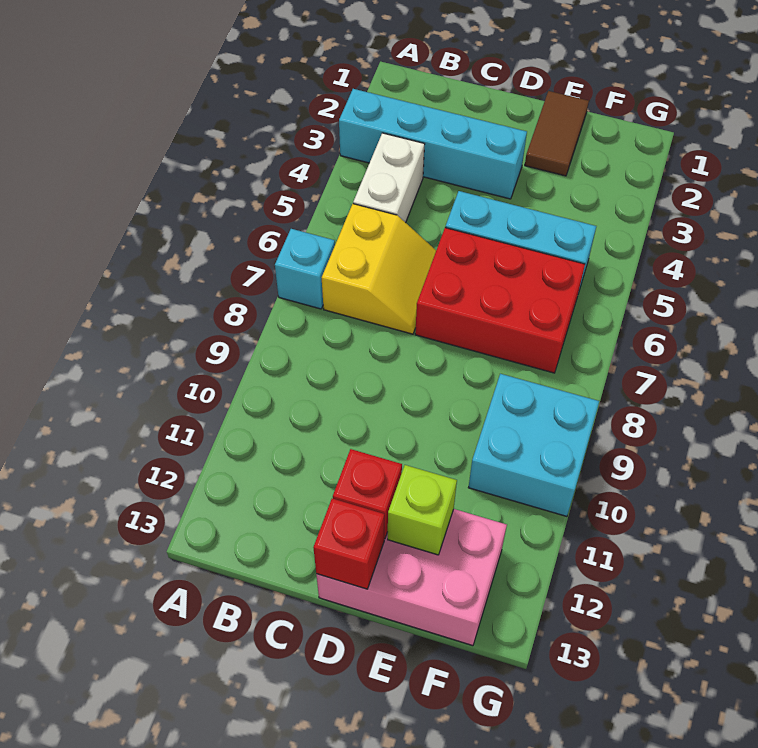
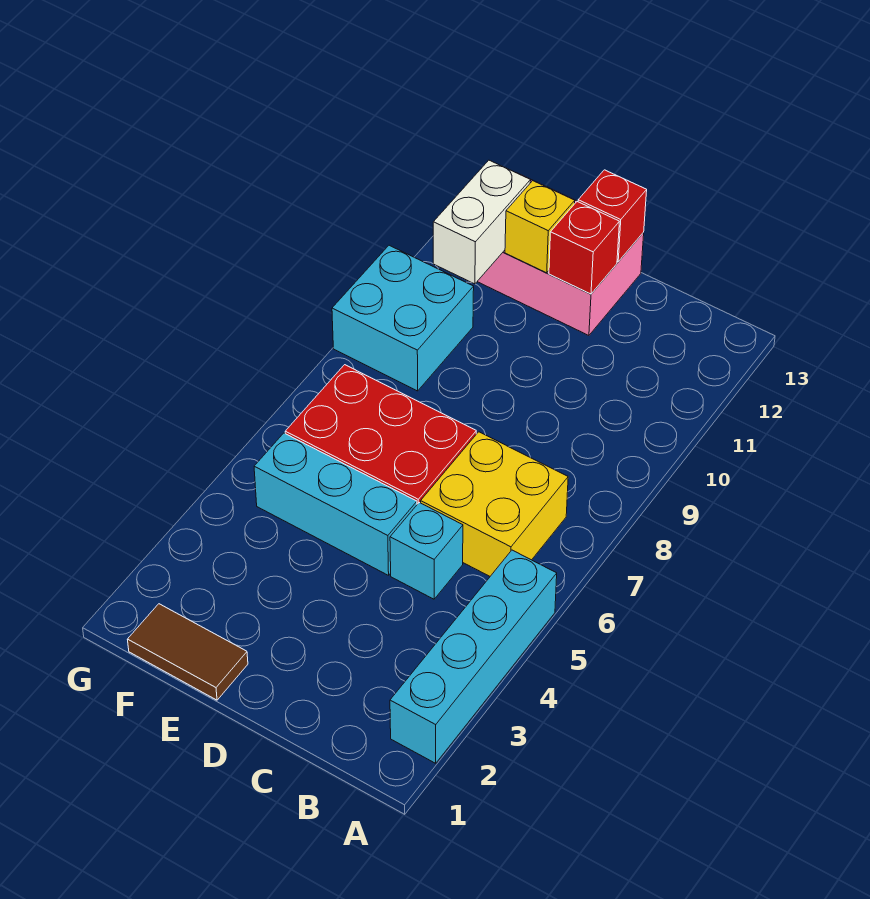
cyan 1x4 brick [339,89,527,199] -> cyan 1x4 brick turned to [390,550,557,763]
cyan 1x1 brick [275,229,335,309] -> cyan 1x1 brick moved to [390,503,463,599]
white 1x2 brick [353,133,425,223] -> white 1x2 brick moved to [433,160,531,284]
yellow 2x2 slope [322,204,436,334] -> yellow 2x2 brick [421,432,568,576]
brown 1x2 tile [525,91,589,176] -> brown 1x2 tile turned to [127,604,248,700]
lime 1x1 brick [388,465,457,555] -> yellow 1x1 brick [505,181,575,273]

